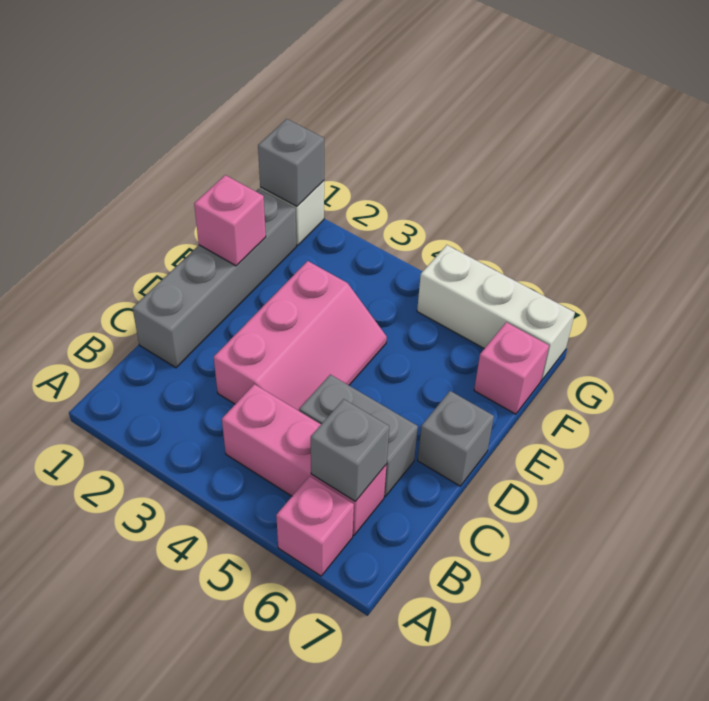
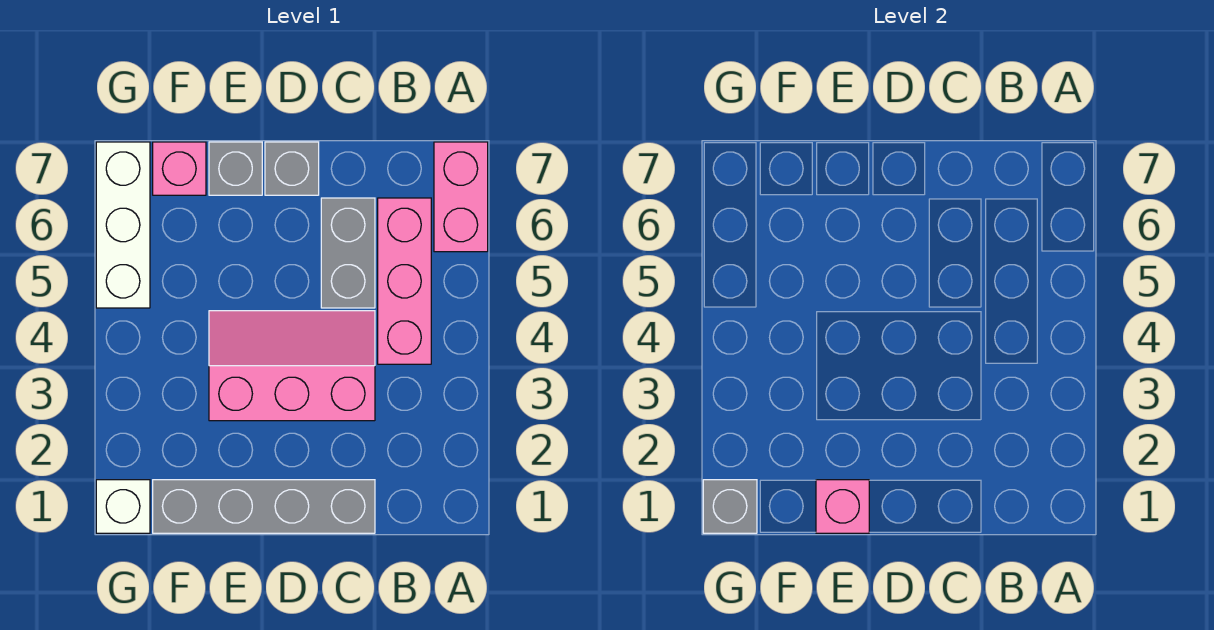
pink 1x1 brick [276,476,354,576] -> pink 1x2 brick [434,142,488,252]
grey 1x1 brick [311,399,389,502] -> grey 1x1 brick moved to [209,142,262,195]

